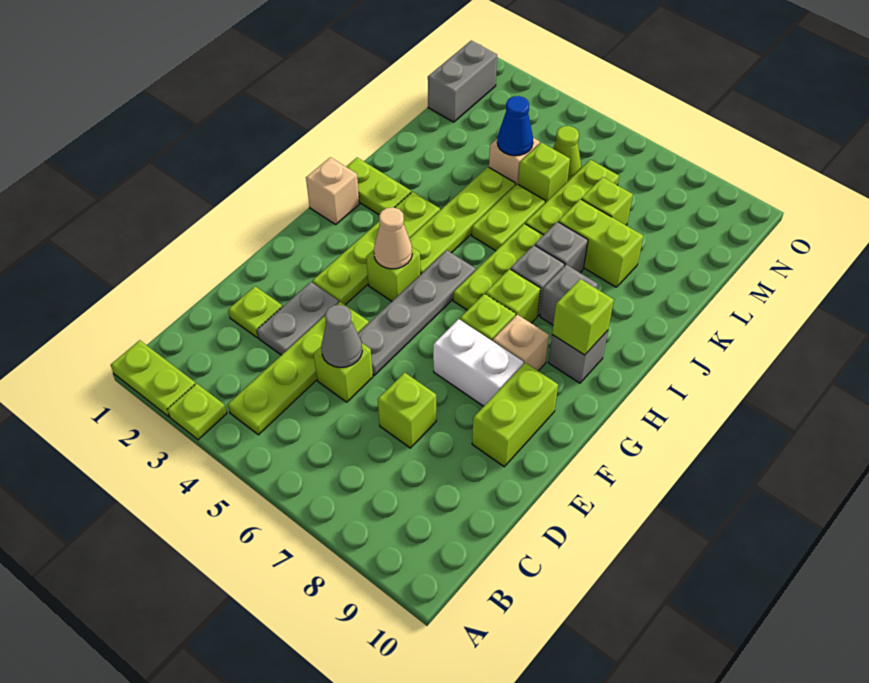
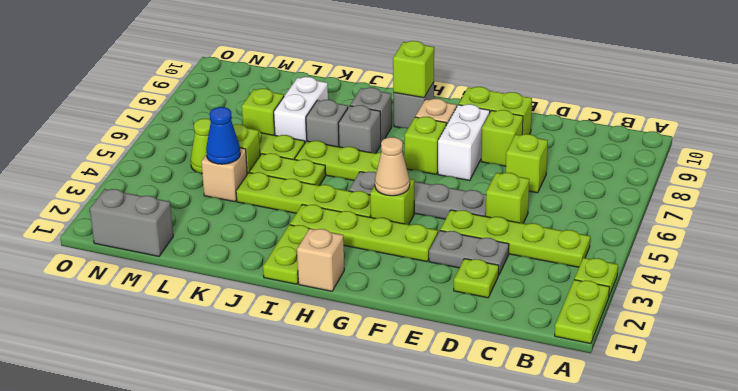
grey 1x1 cone [321,305,362,368] -> none
lime 1x1 brick [486,269,540,323] -> lime 1x1 brick moved to [481,110,523,166]
lime 1x2 brick [558,199,643,287] -> white 1x2 brick [274,77,328,142]

